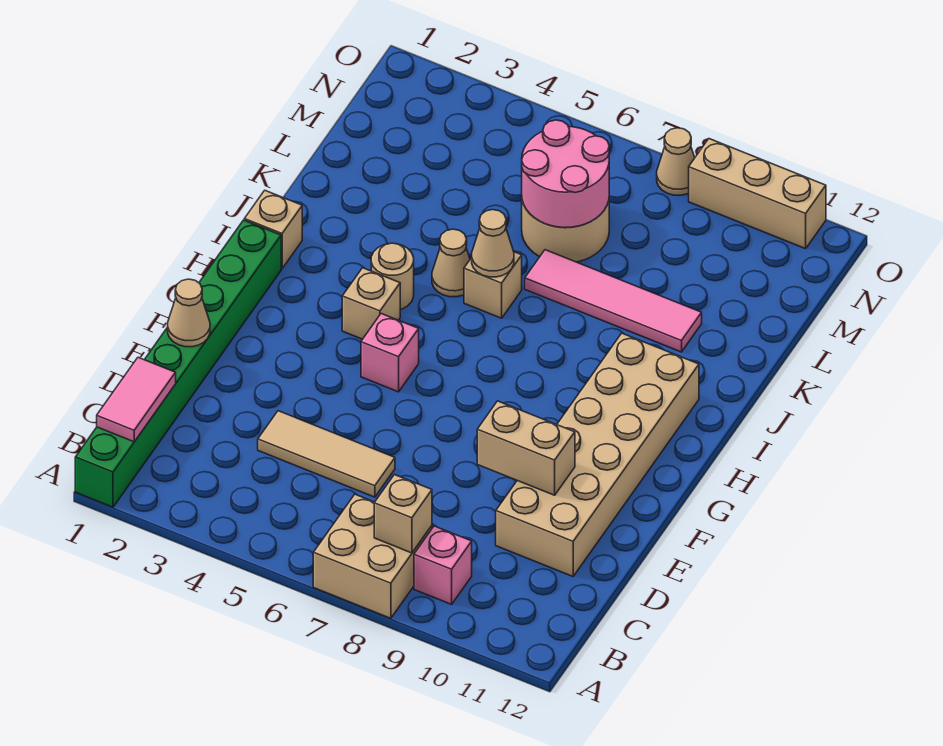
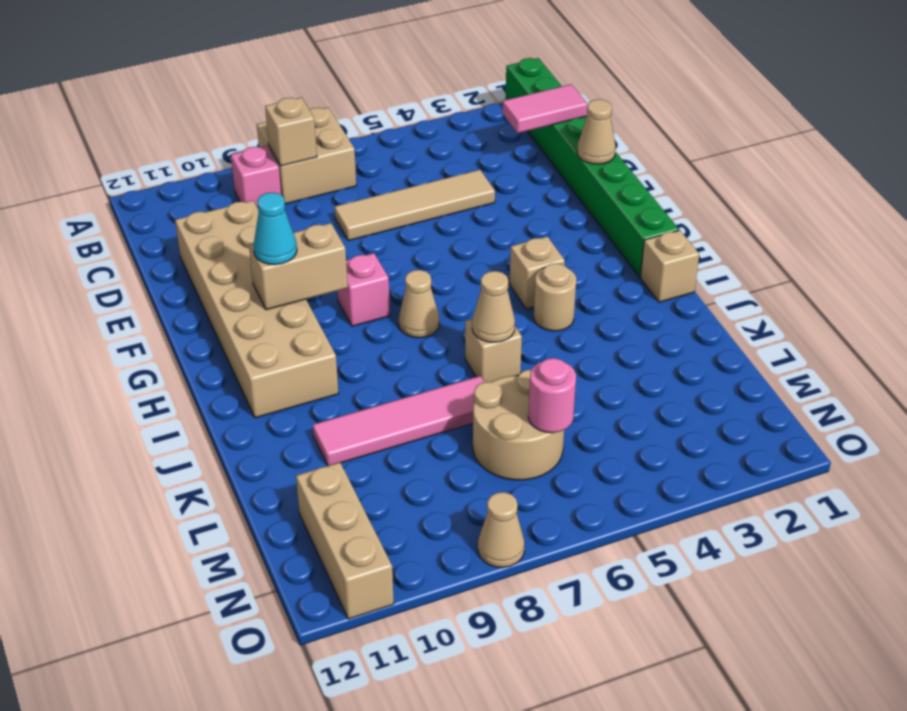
pink 1x2 tile [97,357,176,442] -> pink 1x2 tile turned to [502,84,587,133]
tan 1x3 tile [258,411,395,497] -> tan 1x4 tile [335,170,495,241]
tan 1x2 brick [477,401,575,495] -> tan 1x2 brick moved to [249,223,348,310]
pink 1x1 brick [361,314,419,392] -> pink 1x1 brick moved to [337,253,390,326]
none -> cyan 1x1 cone [253,193,297,265]
tan 1x1 cone [432,229,470,297] -> tan 1x1 cone moved to [399,270,439,338]
pink 2x2 round brick [522,120,609,228] -> pink 1x1 round brick [528,358,576,433]
tan 1x3 brick [689,139,826,249] -> tan 1x3 brick turned to [296,462,394,619]

